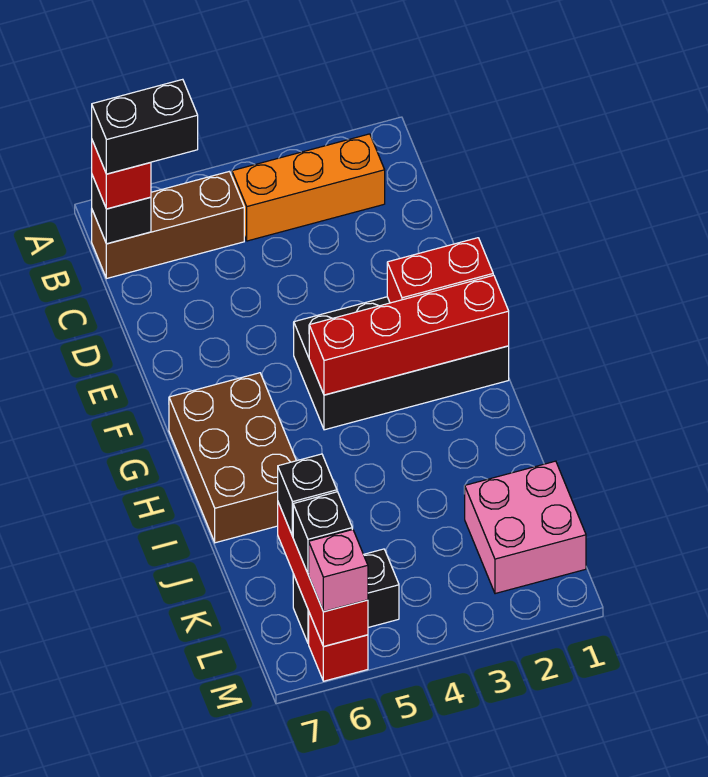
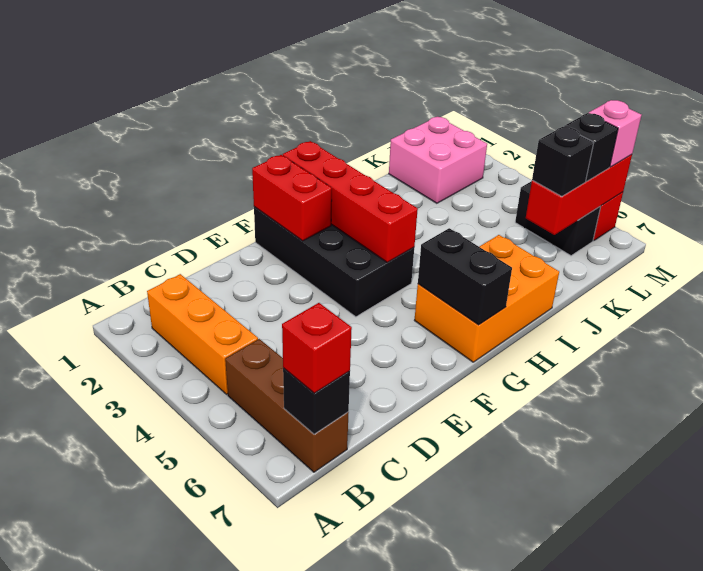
black 1x2 brick [92,79,198,174] -> black 1x2 brick moved to [418,228,512,325]
brown 2x3 brick [169,373,296,543] -> orange 2x3 brick [414,235,559,362]

